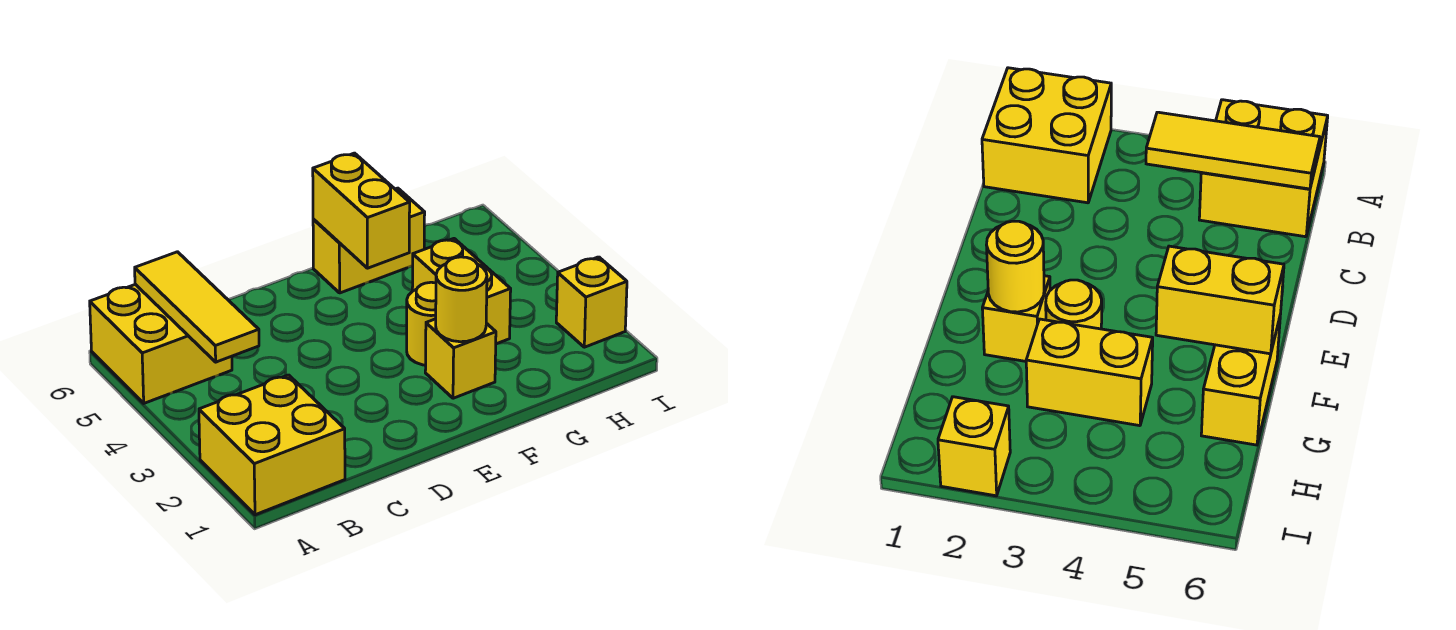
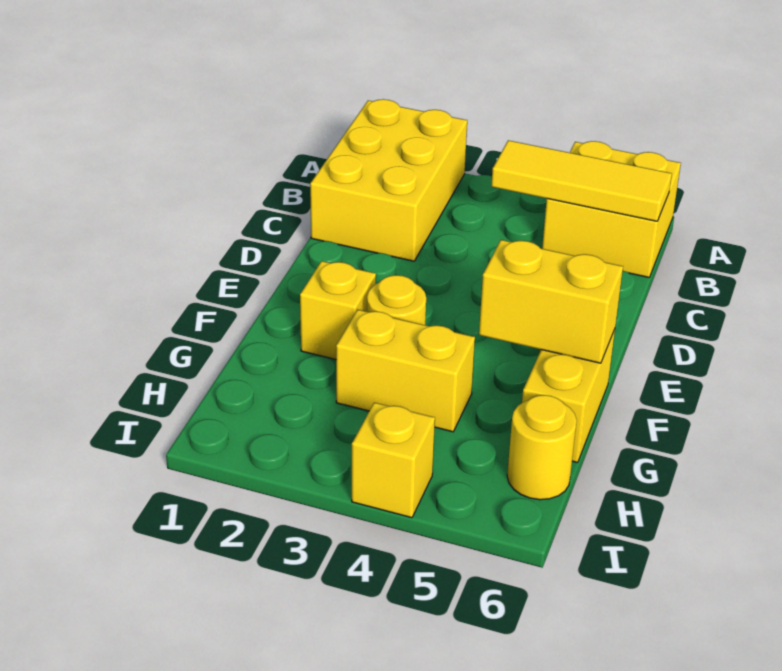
yellow 2x2 brick [199,375,345,515] -> yellow 2x3 brick [310,99,467,261]
yellow 1x1 round brick [436,257,487,342] -> yellow 1x1 round brick moved to [507,395,577,500]
yellow 1x1 brick [556,257,627,347] -> yellow 1x1 brick moved to [352,402,435,518]

